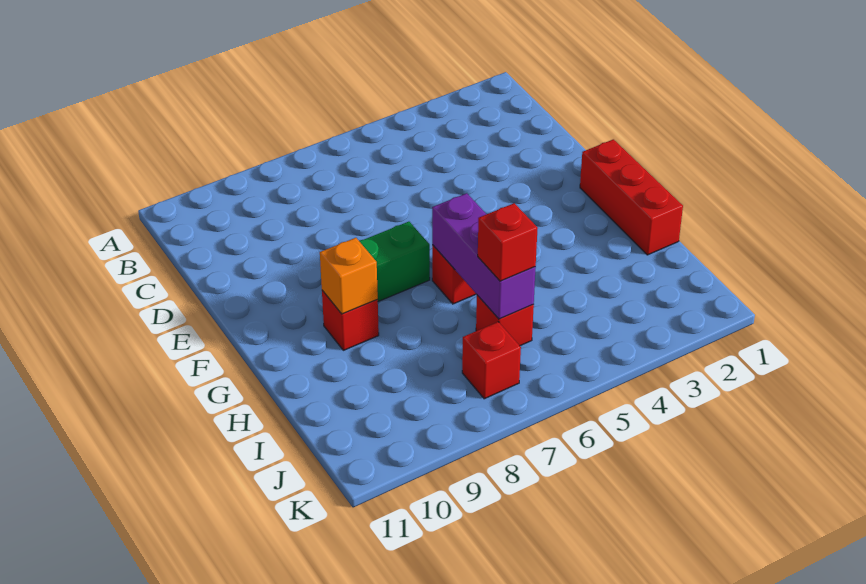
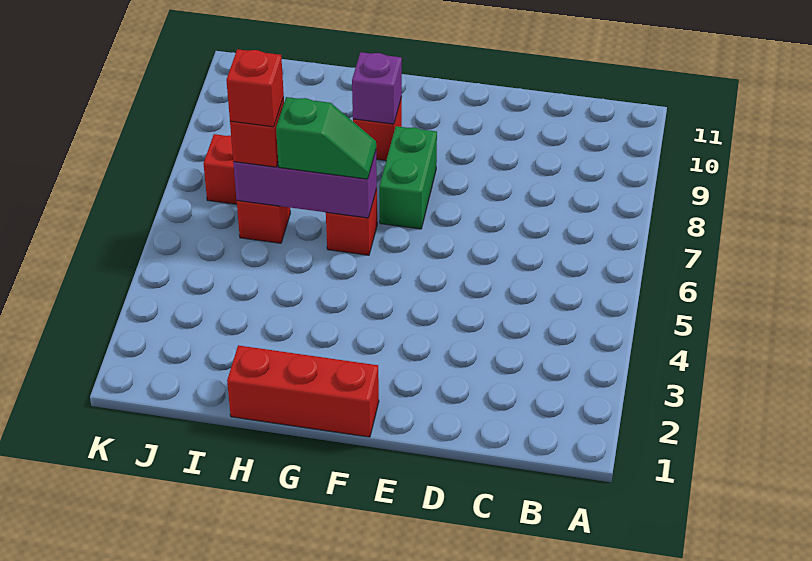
none -> green 1x2 slope [276,97,376,179]
orange 1x1 brick [320,238,378,314] -> purple 1x1 brick [352,52,402,124]
none -> red 1x1 brick [226,49,284,127]

